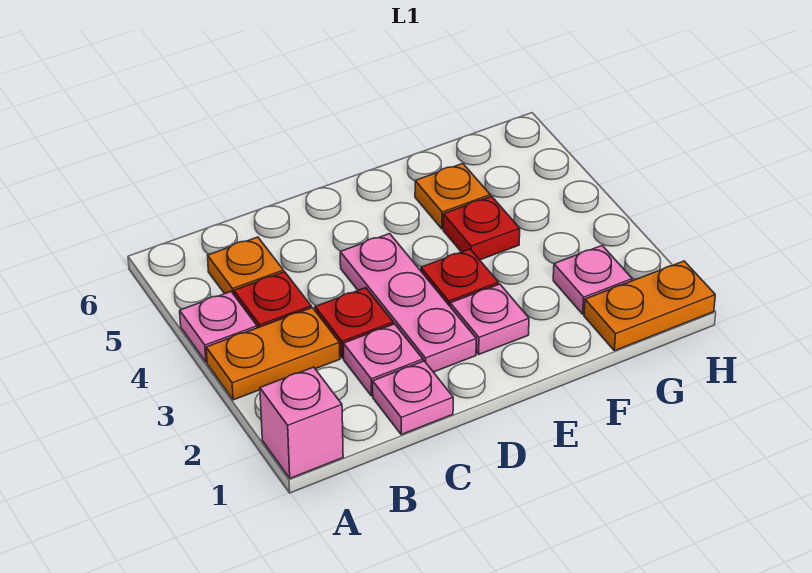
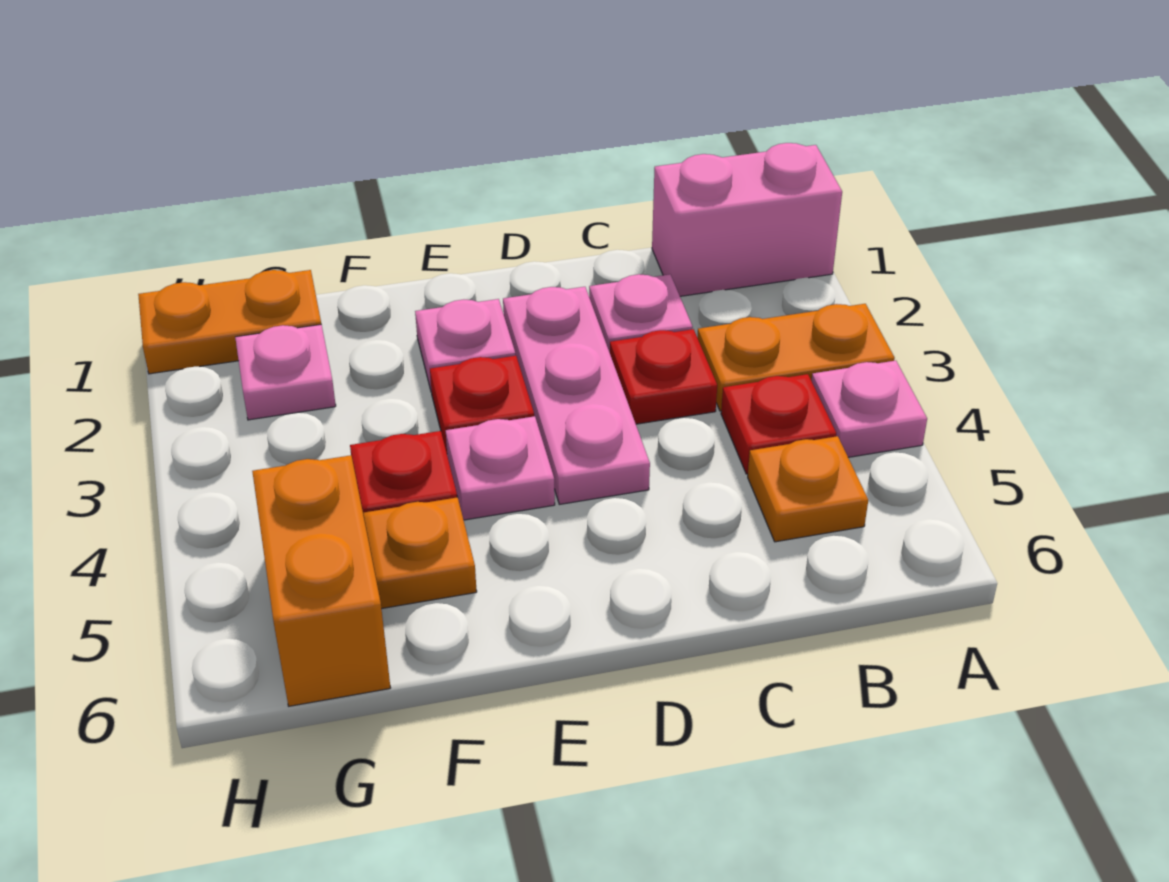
pink 1x1 brick [260,367,343,478] -> pink 1x2 brick [652,143,842,296]
pink 1x1 plate [373,361,453,435] -> pink 1x1 plate moved to [446,416,555,520]
none -> orange 1x2 brick [252,455,390,706]

